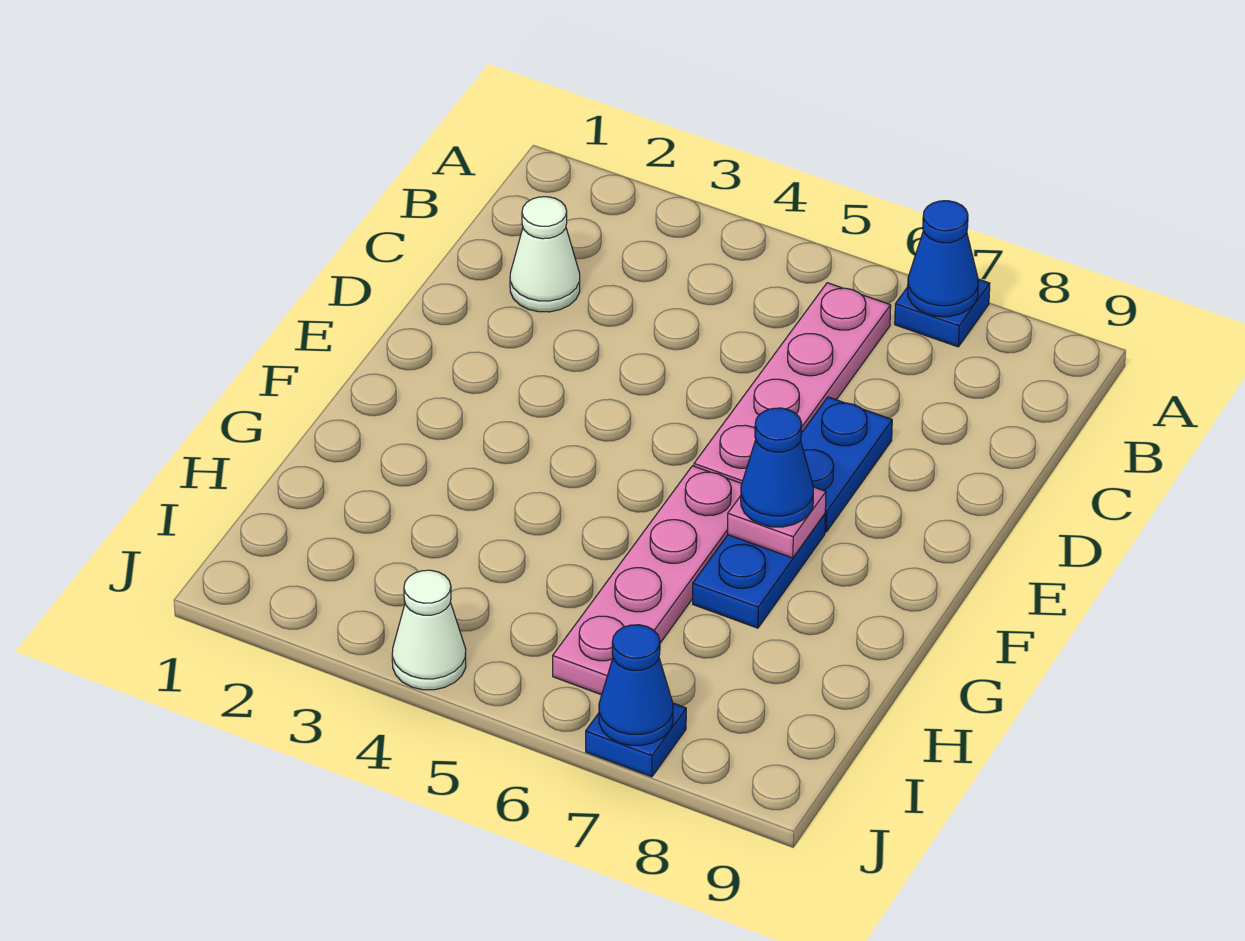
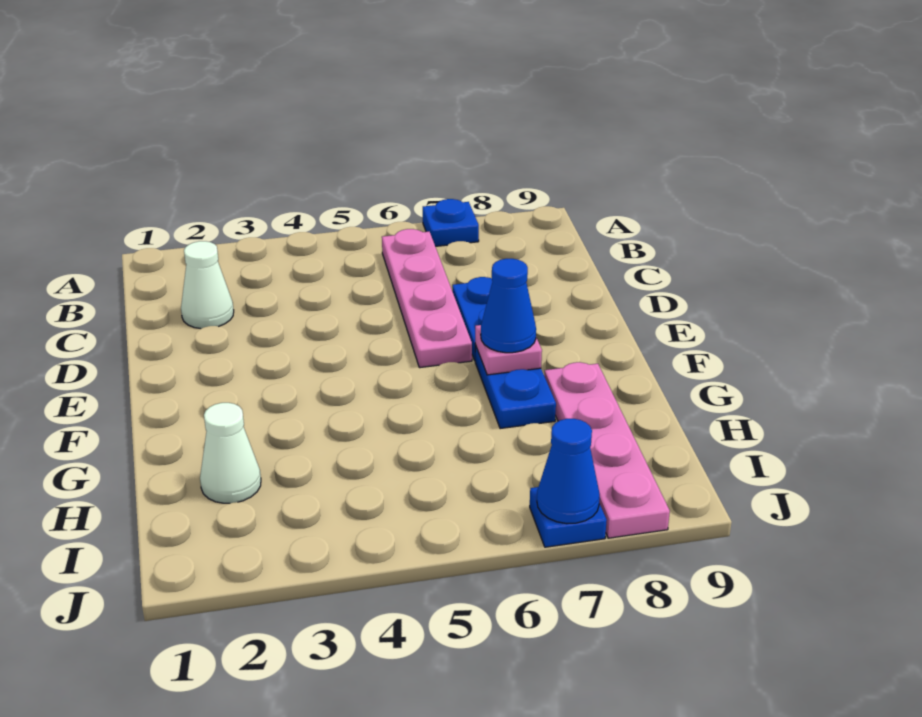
blue 1x1 cone [908,201,978,317] -> none
pink 1x4 plate [553,466,742,695] -> pink 1x4 plate moved to [544,362,670,538]
white 1x1 cone [392,570,466,690] -> white 1x1 cone moved to [200,403,261,503]

